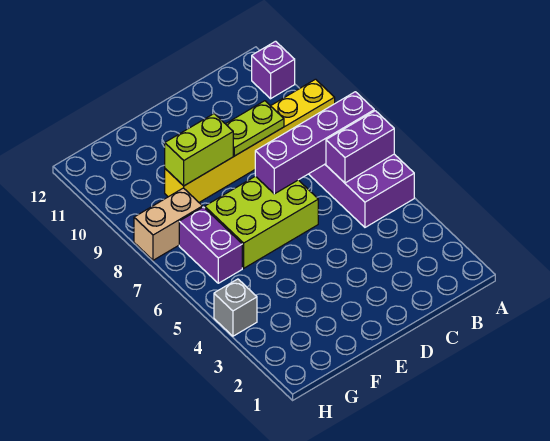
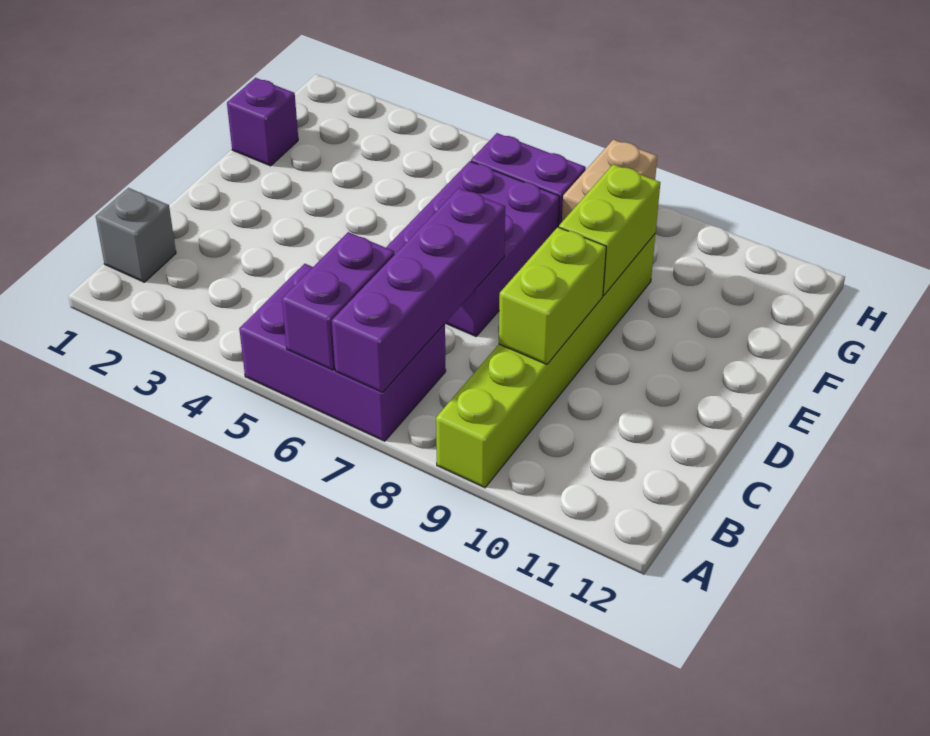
yellow 1x6 brick [165,79,335,202] -> lime 1x6 brick [436,234,655,488]
purple 1x1 brick [252,41,295,99] -> purple 1x1 brick moved to [227,78,298,166]
lime 1x2 plate [226,101,284,156] -> lime 1x2 brick [499,227,606,364]
lime 2x3 brick [205,176,318,268] -> purple 2x3 brick [386,161,560,336]
grey 1x1 brick [214,279,257,336] -> grey 1x1 brick moved to [96,188,176,282]

